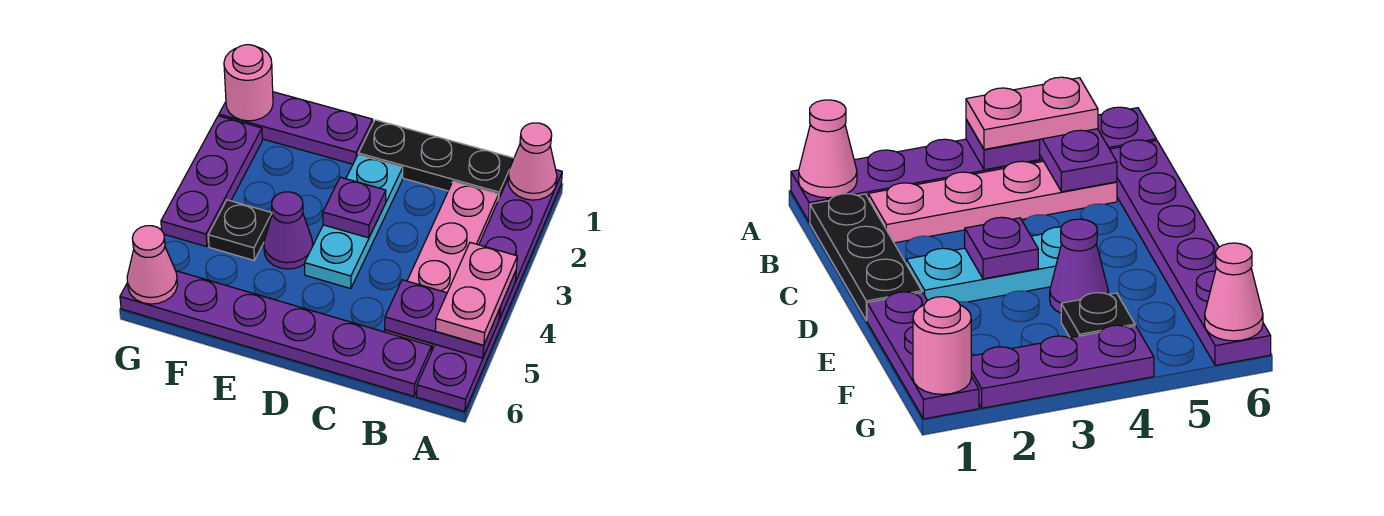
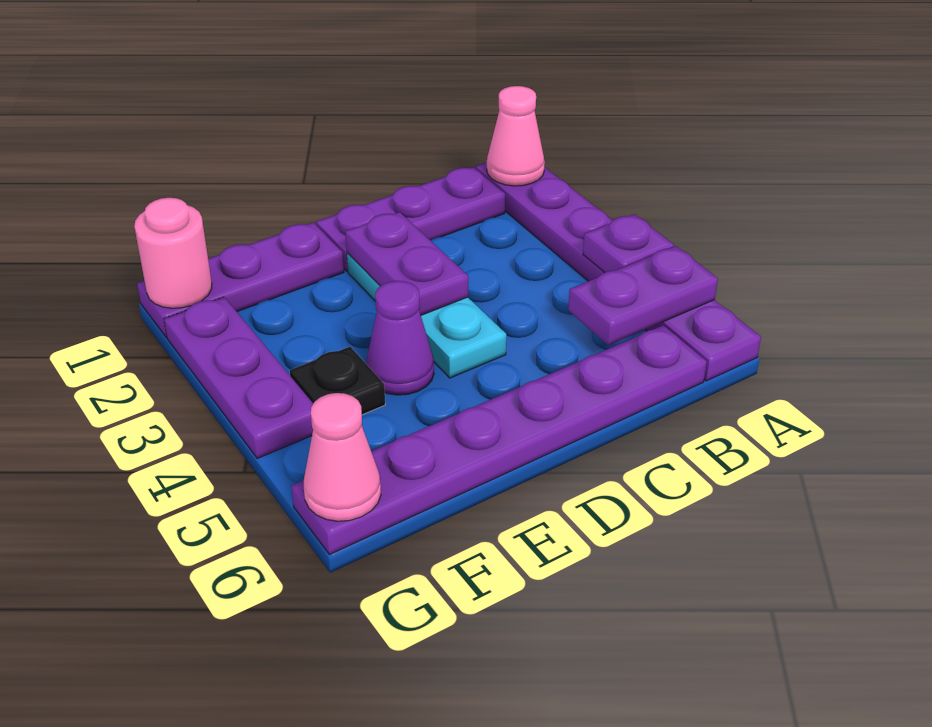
pink 1x2 plate [435,243,517,345] -> none
black 1x3 plate [359,120,514,200] -> purple 1x3 plate [316,167,505,271]
pink 1x4 plate [385,181,499,352] -> none
purple 1x1 plate [323,177,386,238] -> purple 1x2 plate [345,212,468,315]

